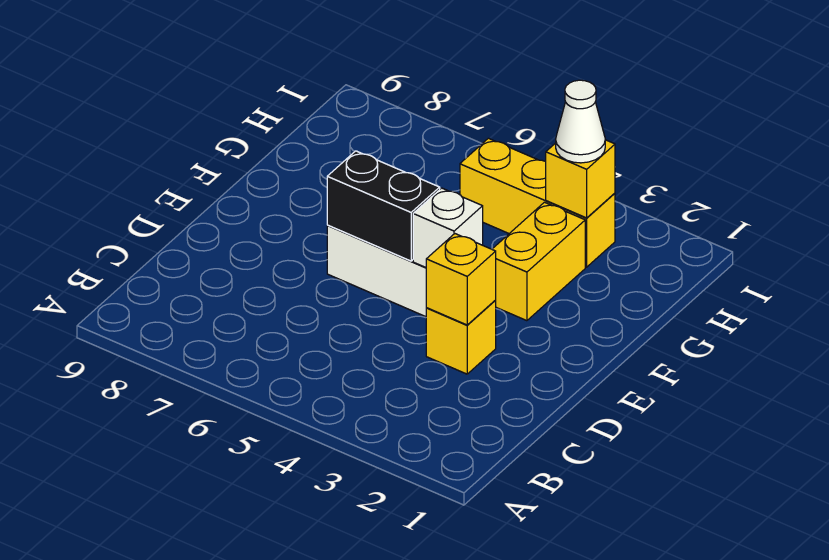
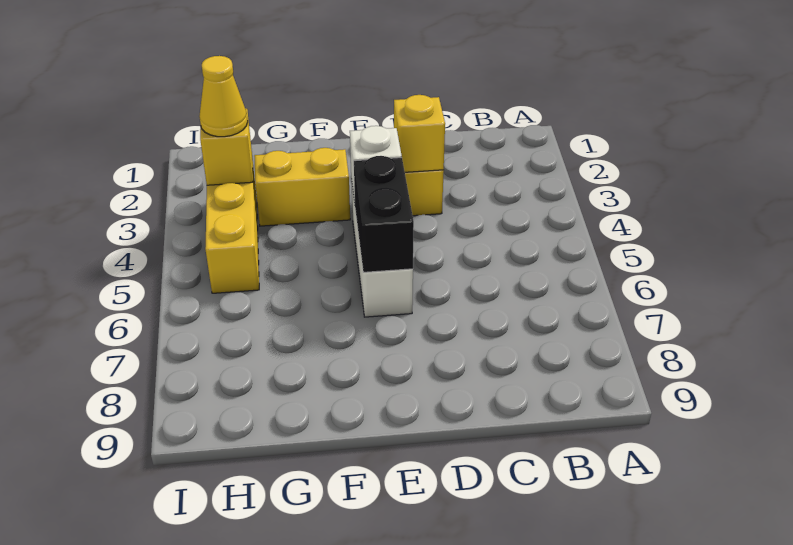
white 1x1 cone [556,80,605,163] -> yellow 1x1 cone [199,56,248,137]

